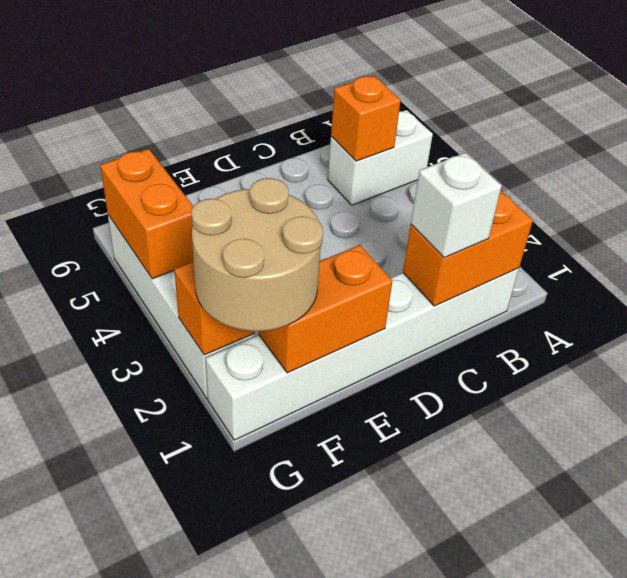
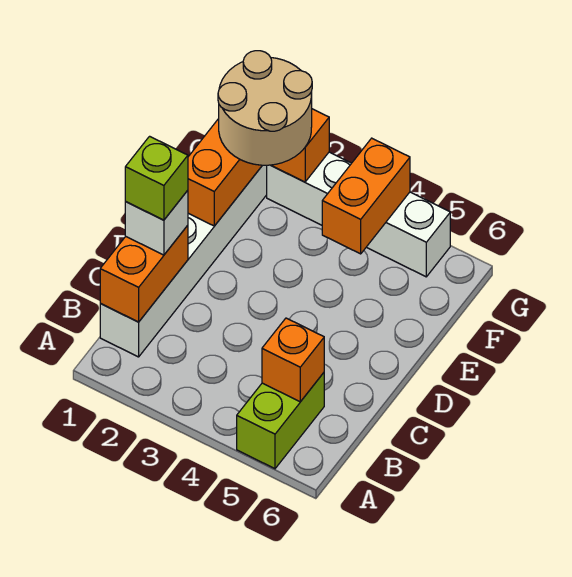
white 1x2 brick [328,110,433,205] -> lime 1x2 brick [237,373,324,469]
none -> lime 1x1 brick [125,136,188,220]
orange 1x2 brick [100,149,194,279] -> orange 1x2 brick turned to [322,138,410,254]

